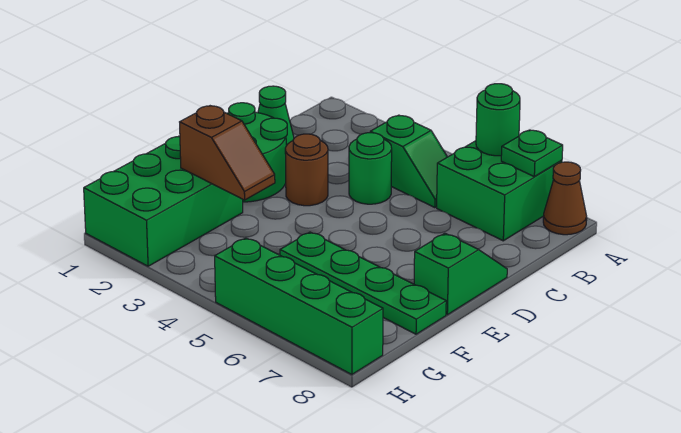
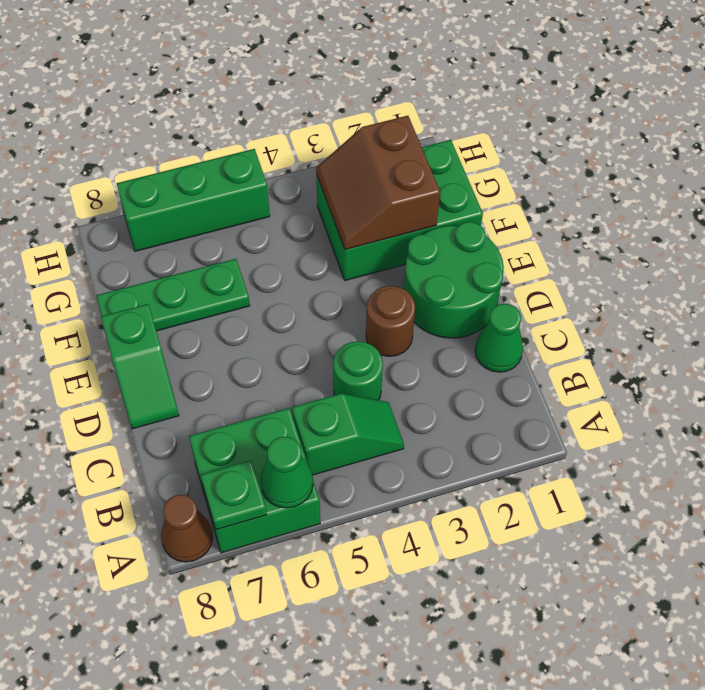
green 1x1 round brick [476,84,520,156] -> green 1x1 cone [261,437,313,508]
green 1x2 slope [370,115,447,208] -> green 1x2 slope turned to [292,393,404,475]
green 2x3 brick [84,136,243,266] -> green 2x3 brick turned to [317,140,483,281]
brown 1x2 slope [180,106,275,200] -> brown 2x2 slope [316,116,440,250]
green 1x4 plate [280,232,446,334] -> green 1x3 plate [96,259,250,331]
green 1x4 brick [215,238,383,374] -> green 1x3 brick [117,149,270,251]

